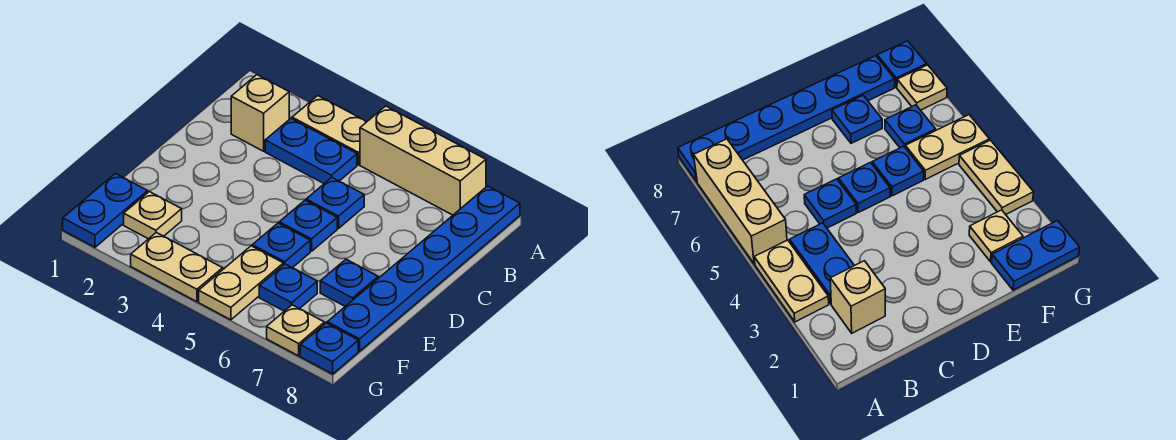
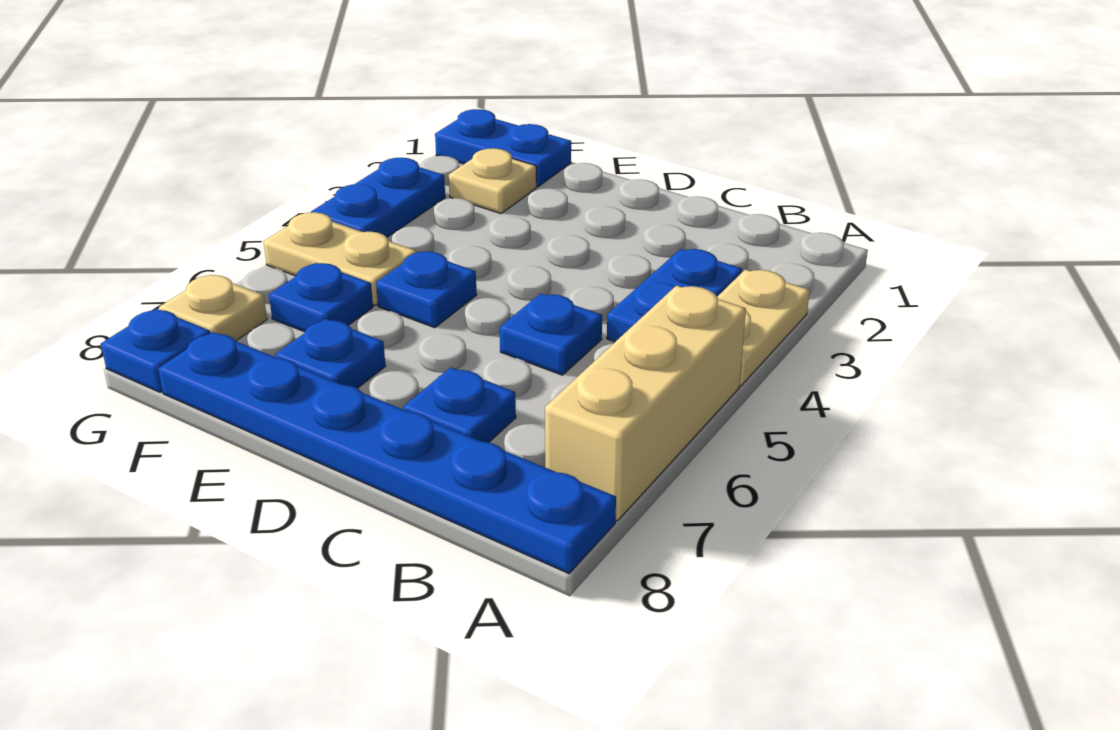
tan 1x1 brick [231,75,289,151] -> none
blue 1x1 plate [279,200,337,251] -> blue 1x1 plate moved to [403,367,516,443]
tan 1x2 plate [131,233,223,302] -> blue 1x2 plate [311,158,445,237]

